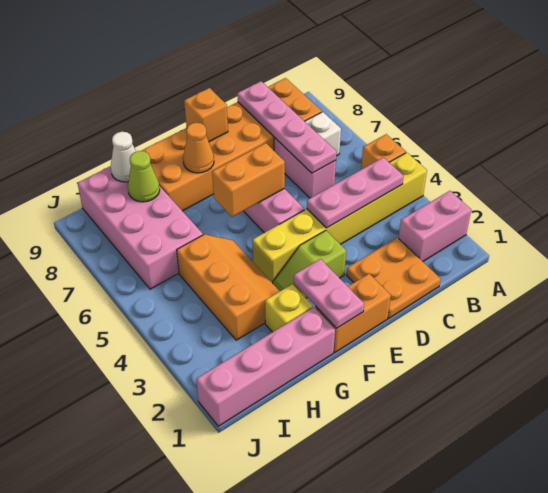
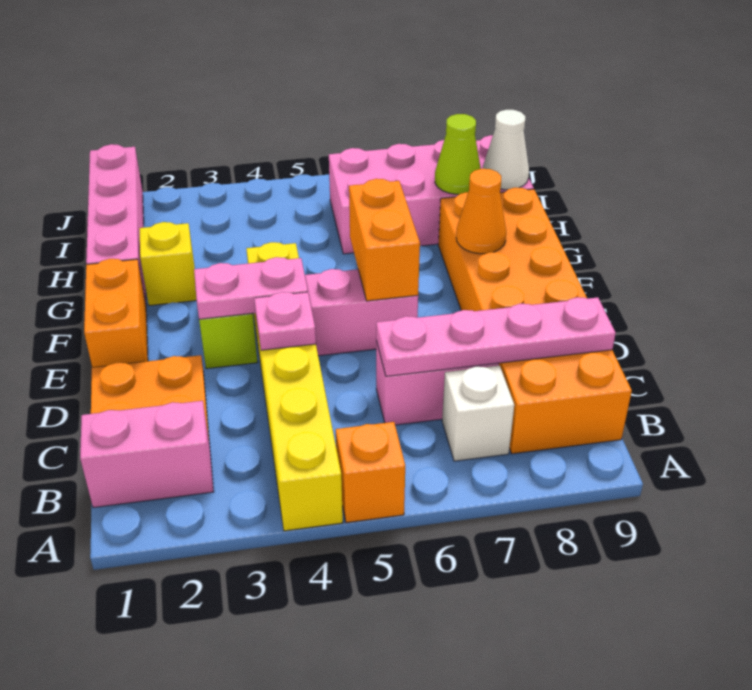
pink 1x2 brick [399,191,471,261] -> pink 1x2 brick turned to [80,401,214,508]
pink 1x3 plate [307,157,404,228] -> pink 1x1 plate [254,292,316,350]
orange 1x1 brick [184,88,228,142] -> none
pink 1x2 plate [294,259,364,328] -> pink 1x2 plate moved to [194,257,308,319]
orange 2x3 slope [177,234,280,340] -> none

